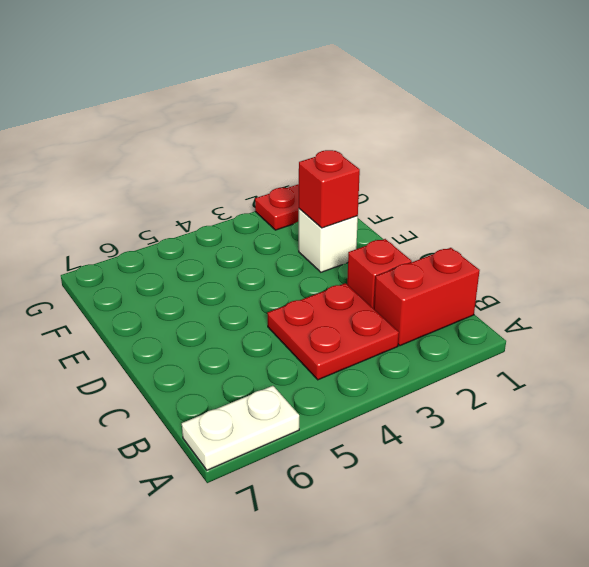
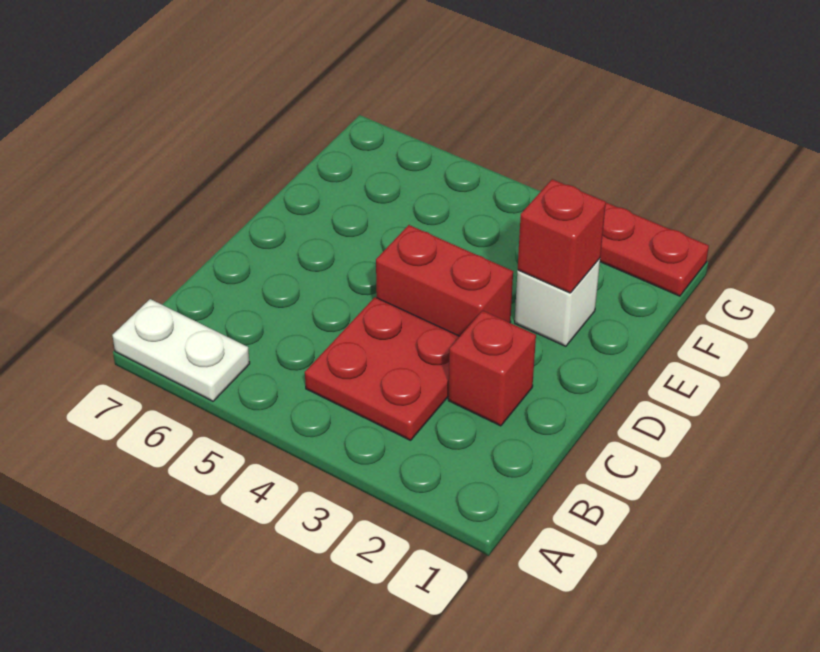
red 1x2 brick [374,248,480,346] -> red 1x2 brick moved to [376,225,513,336]

